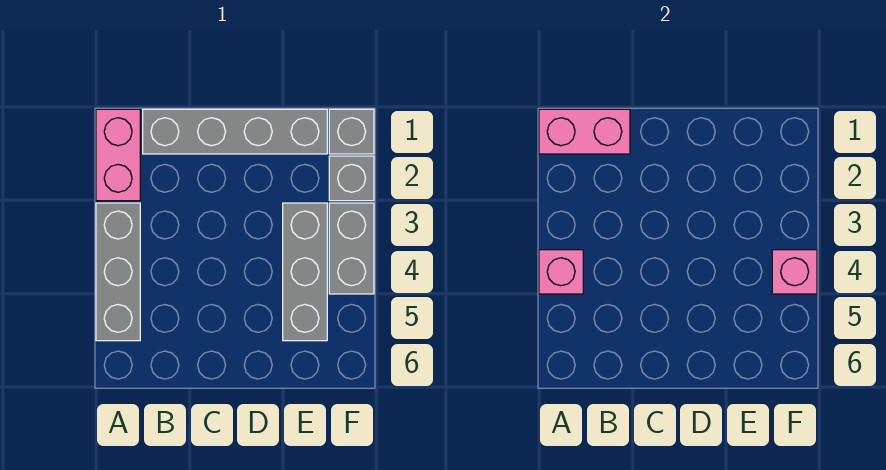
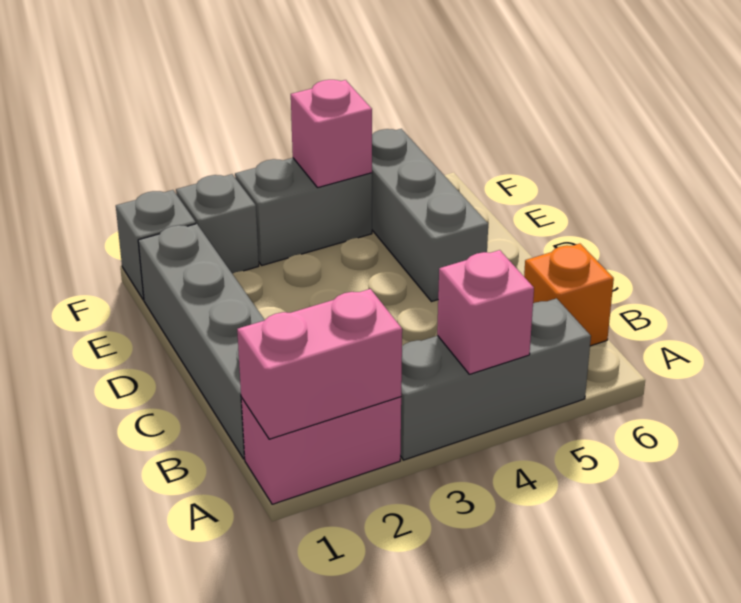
pink 1x2 brick [539,109,630,154] -> pink 1x2 brick turned to [237,289,402,439]
none -> orange 1x1 brick [524,244,614,346]
grey 1x3 brick [283,203,327,341] -> grey 1x3 brick turned to [372,129,488,302]

